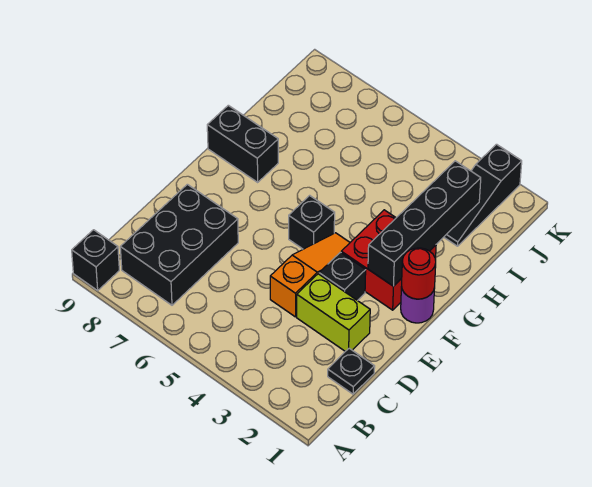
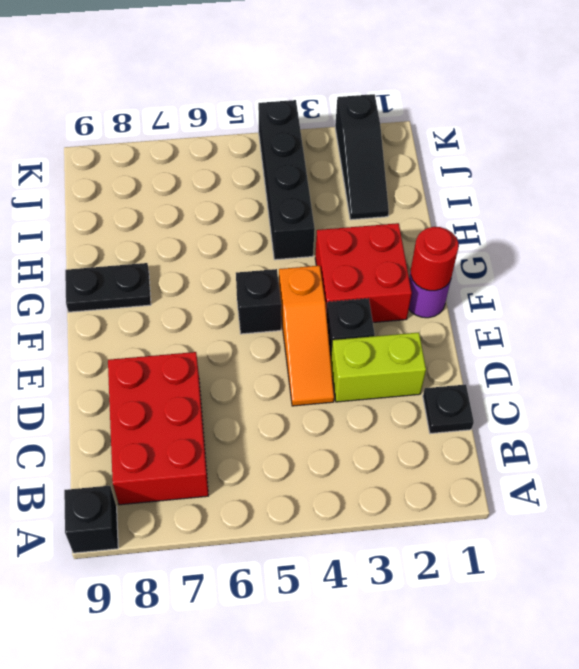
black 2x3 brick [120,184,238,305] -> red 2x3 brick [108,352,209,505]
orange 1x3 slope [270,233,350,317] -> orange 1x3 slope turned to [279,266,334,406]
black 1x4 brick [368,161,481,286] -> black 1x4 brick moved to [258,100,315,260]
black 1x2 brick [207,105,278,182] -> black 1x2 plate [65,263,151,312]

